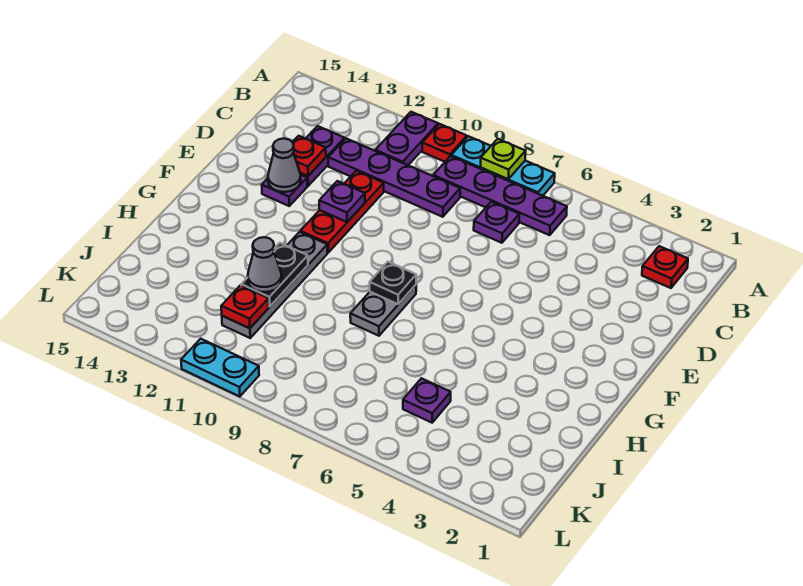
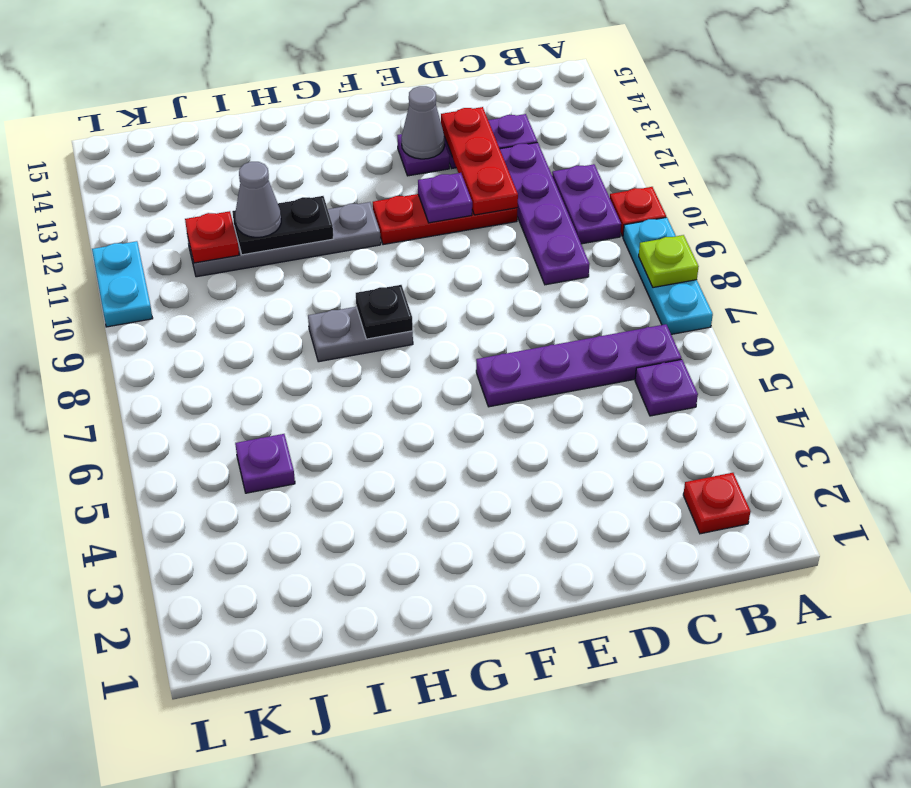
purple 1x2 plate [375,112,438,165] -> purple 1x2 plate turned to [552,164,621,244]
purple 1x4 plate [433,156,567,235] -> purple 1x4 plate turned to [476,324,681,407]
purple 1x1 plate [474,202,519,243] -> purple 1x1 plate moved to [635,359,698,416]
red 1x1 plate [293,136,326,176] -> red 1x3 plate [441,107,518,215]

